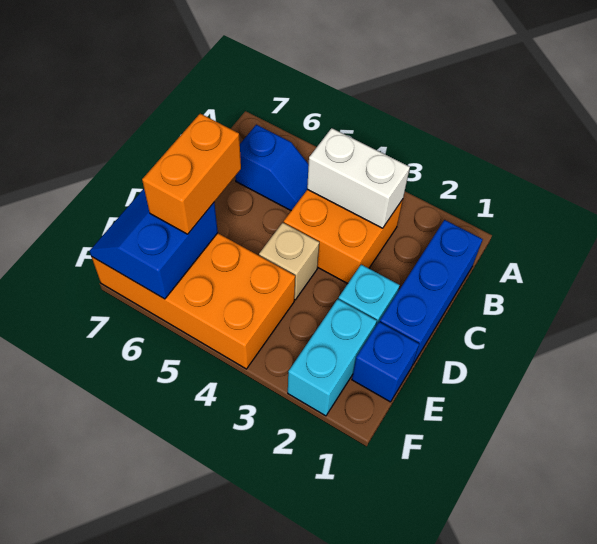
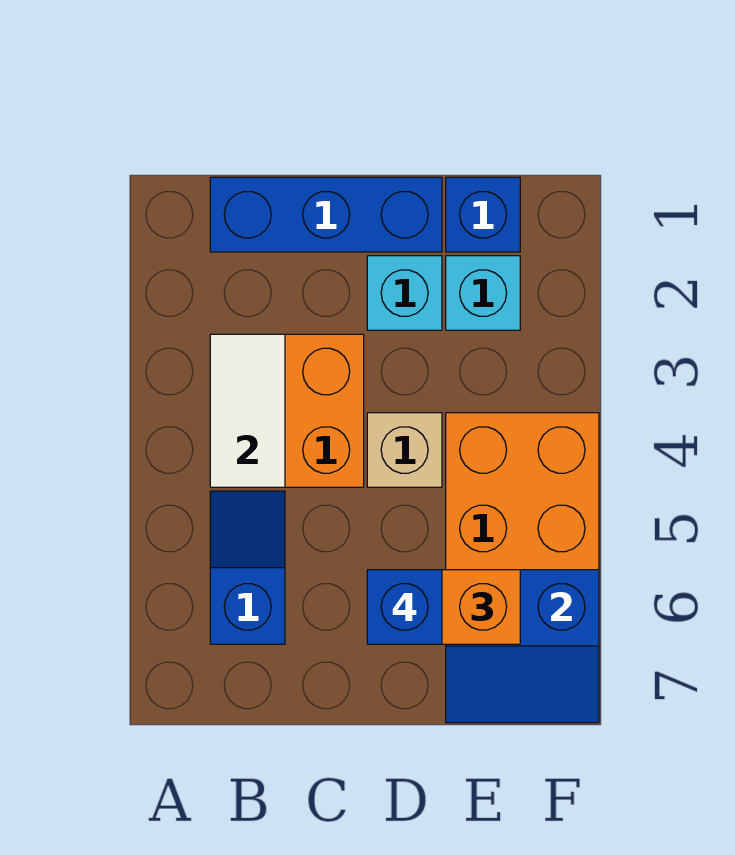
white 1x2 brick [307,128,410,228] -> white 1x2 tile [210,334,285,487]
none -> blue 1x1 brick [367,570,442,644]
cyan 1x2 brick [288,299,377,416] -> cyan 1x1 brick [446,256,520,330]

